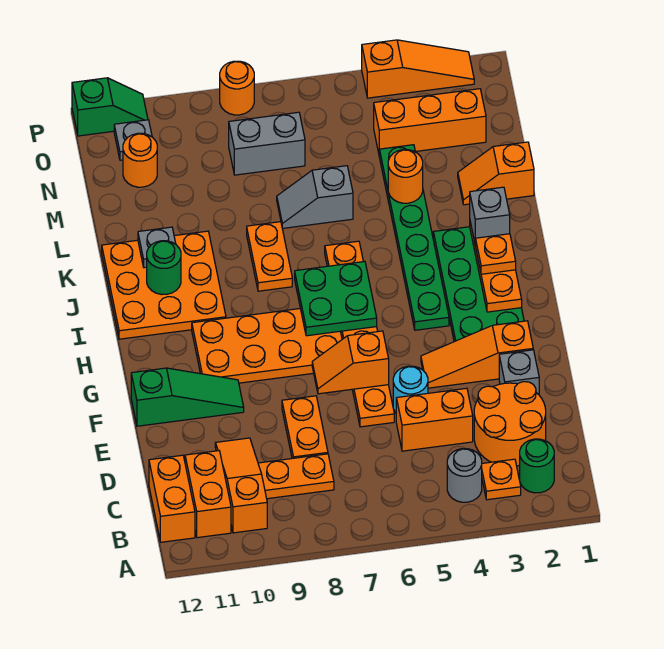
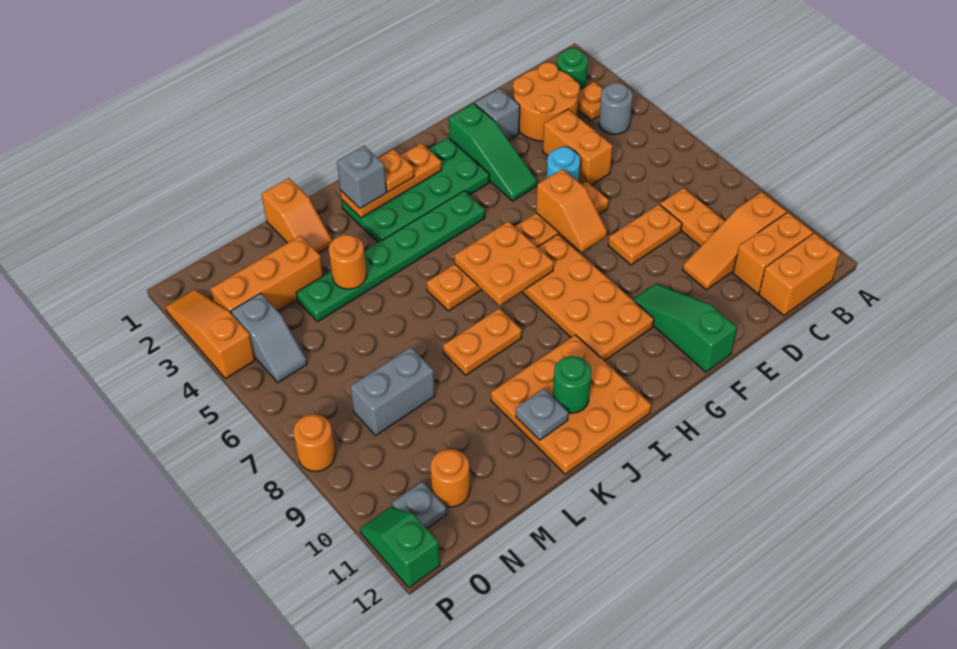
orange 1x3 slope [421,321,533,388] -> green 1x3 slope [449,103,537,201]
green 2x2 plate [295,262,377,336] -> orange 2x2 plate [454,221,554,306]
grey 1x2 slope [277,166,353,229] -> grey 1x2 slope moved to [231,293,307,383]
orange 1x3 brick [374,89,486,153] -> orange 1x3 brick turned to [211,236,323,314]
grey 1x2 brick [229,112,305,175] -> grey 1x2 brick turned to [350,347,435,435]

